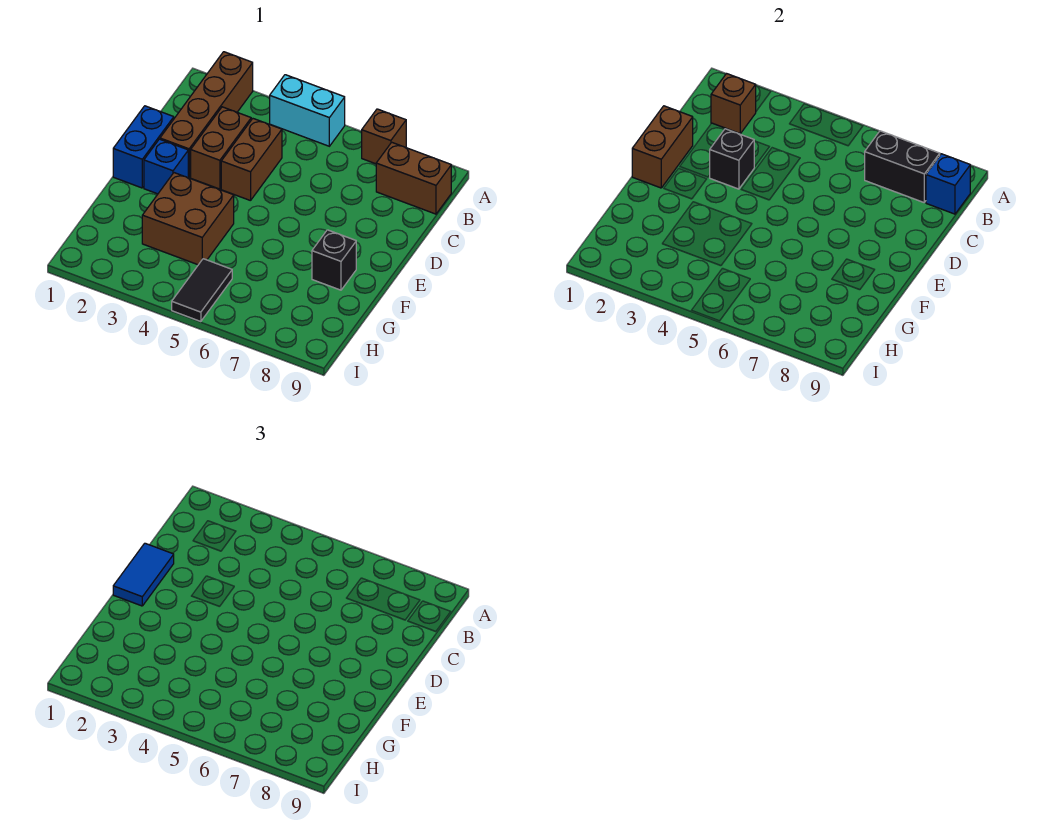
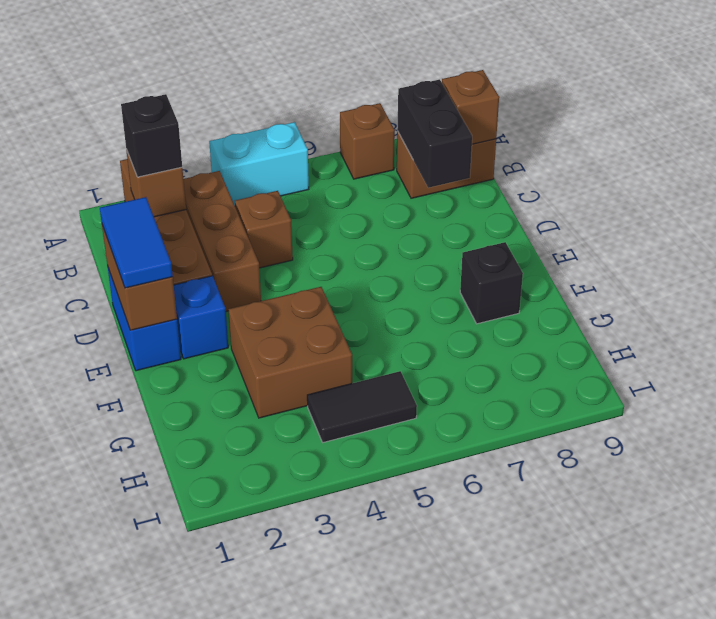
black 1x2 brick [865,131,940,202] -> black 1x2 brick turned to [397,79,472,188]
blue 1x1 brick [926,154,970,214] -> brown 1x1 brick [442,70,499,144]
brown 1x2 brick [191,107,252,189] -> brown 1x3 brick [183,171,261,312]
brown 1x2 brick [221,119,282,201] -> brown 1x1 brick [235,191,293,268]
black 1x1 brick [710,129,754,189] -> black 1x1 brick moved to [121,94,182,177]
black 1x2 tile [172,259,232,322] -> black 1x2 tile turned to [307,371,417,442]

